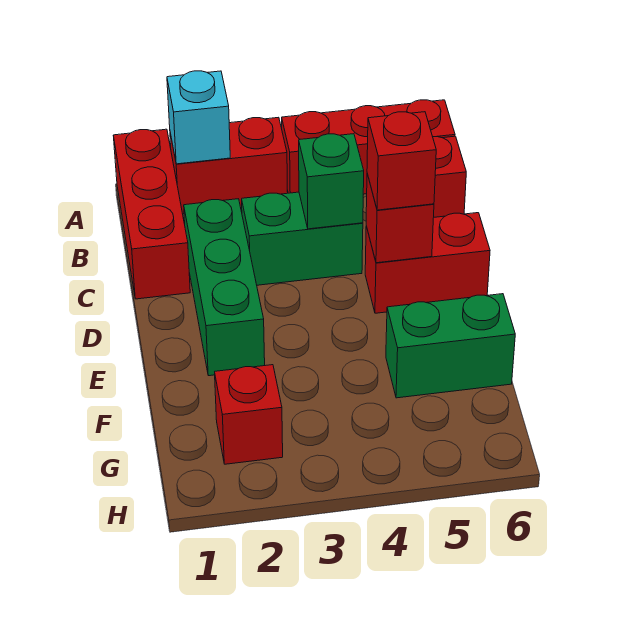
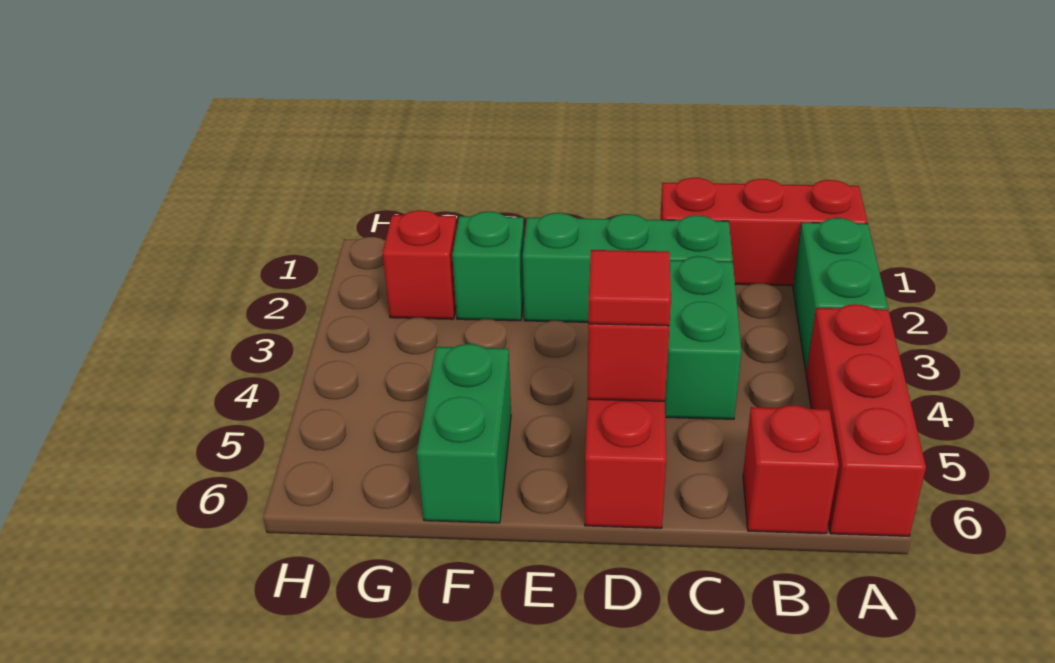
red 1x2 brick [170,117,288,214] -> green 1x2 brick [793,218,888,372]
cyan 1x1 brick [167,71,230,164] -> none
green 1x1 brick [299,134,364,229] -> green 1x1 brick moved to [452,212,524,321]
red 1x1 brick [367,112,436,210] -> red 1x1 tile [588,250,671,326]

